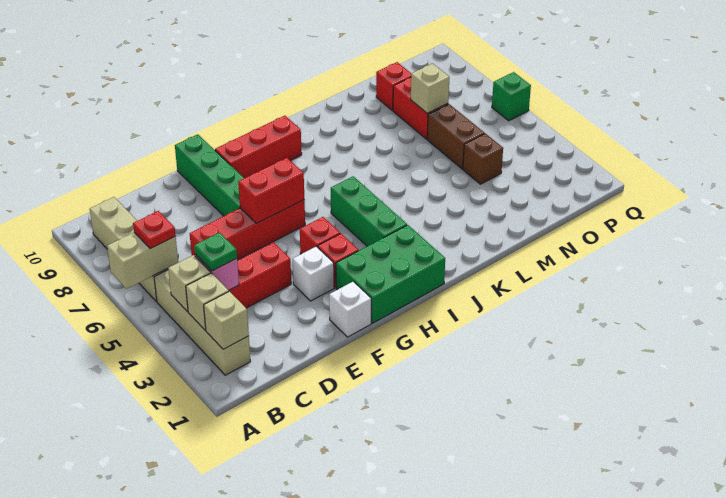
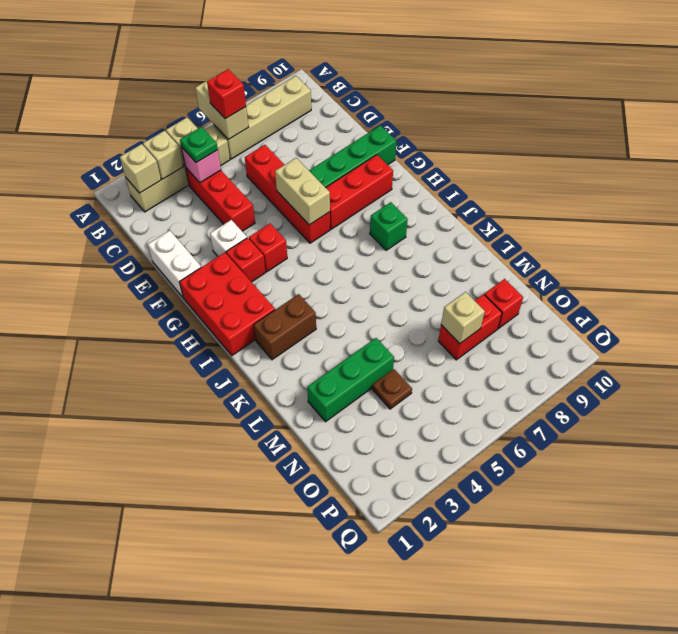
red 1x1 plate [133,211,176,249] -> red 1x1 brick [207,69,246,119]
white 1x1 brick [329,281,371,337] -> white 1x2 brick [148,230,201,297]
red 1x2 brick [238,158,304,224] -> tan 1x2 brick [275,158,330,225]
green 2x3 brick [336,225,445,323] -> red 2x3 brick [180,253,275,355]
red 1x3 brick [215,116,302,178] -> red 1x3 brick turned to [326,155,393,229]
green 1x3 brick [331,176,407,246] -> green 1x3 brick moved to [307,338,394,422]
brown 1x1 brick [463,134,503,184] -> brown 1x1 plate [372,369,412,409]
brown 1x2 brick [427,104,485,169] -> brown 1x2 brick moved to [254,294,316,360]
green 1x1 brick [492,72,531,121] -> green 1x1 brick moved to [370,202,408,250]

